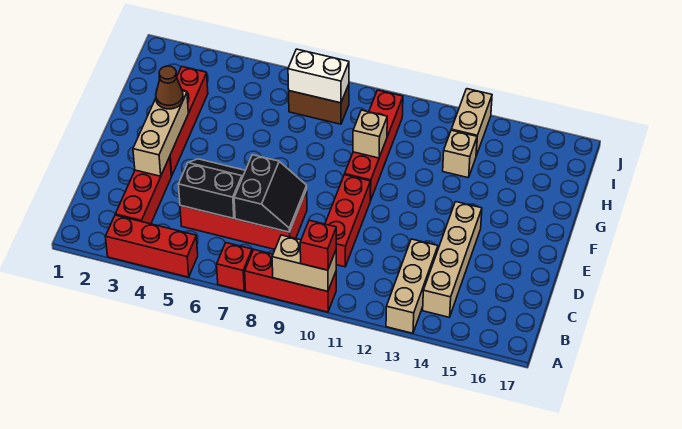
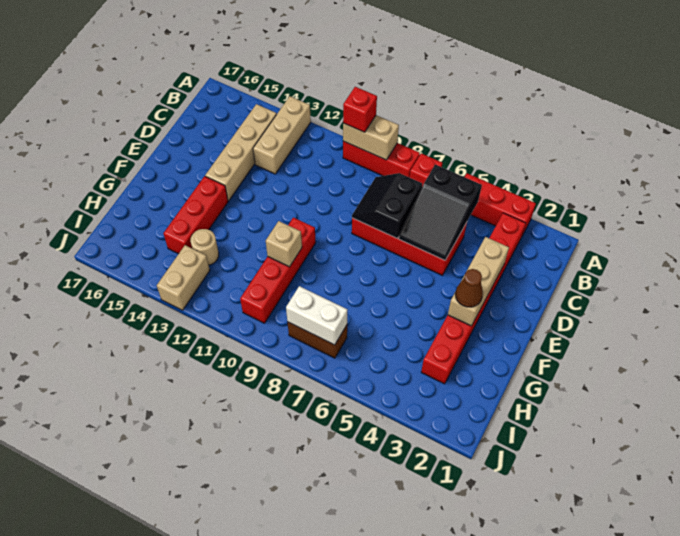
black 2x2 slope [178,159,245,219] -> black 2x3 slope [399,165,482,260]
red 1x3 brick [325,175,370,267] -> red 1x3 brick moved to [164,176,228,254]
tan 1x1 brick [443,130,477,178] -> tan 1x1 round brick [190,229,219,265]

